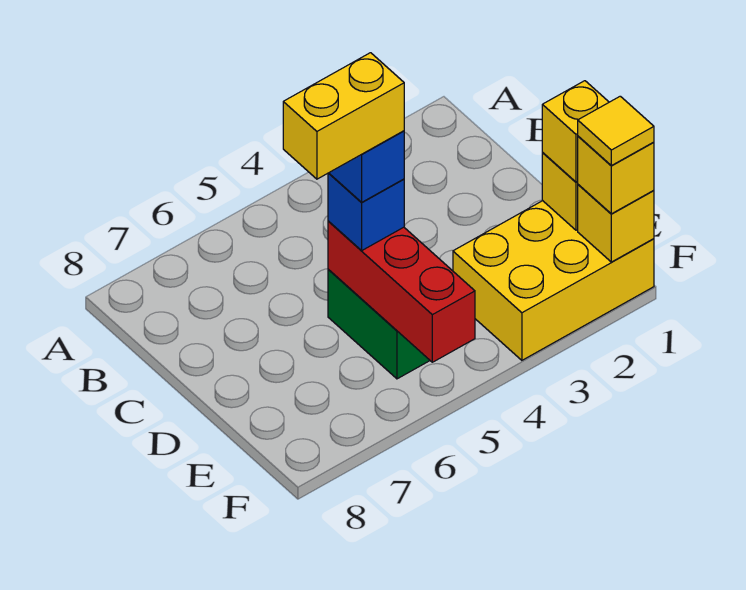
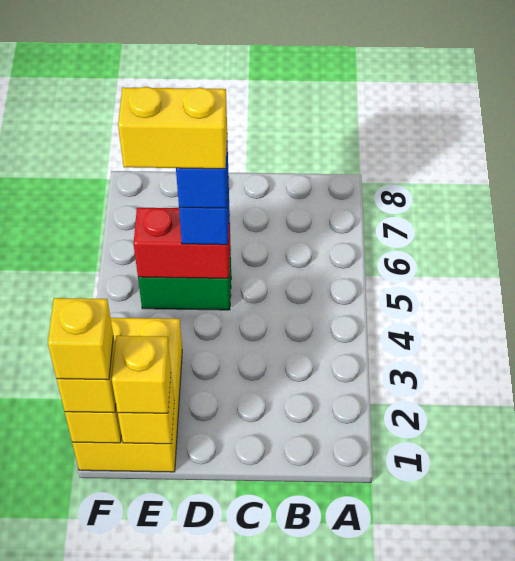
red 1x3 brick [328,221,475,362] -> red 1x2 brick [134,208,230,278]
yellow 1x2 brick [283,53,404,179] -> yellow 1x2 brick turned to [118,87,227,169]
yellow 1x1 tile [578,96,654,166] -> yellow 1x1 brick [48,298,113,380]

